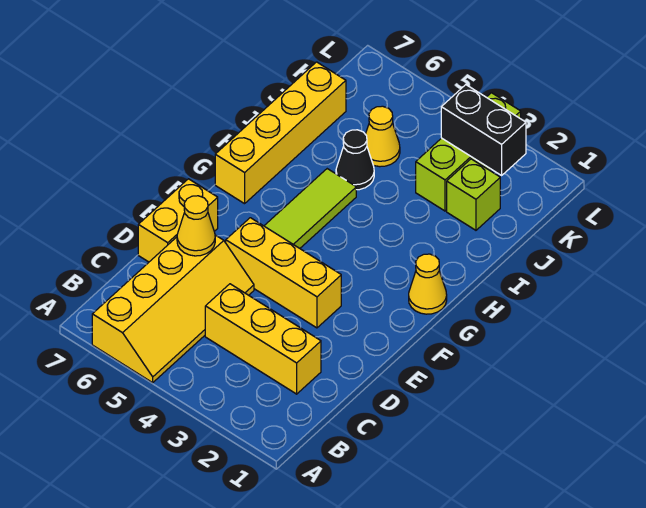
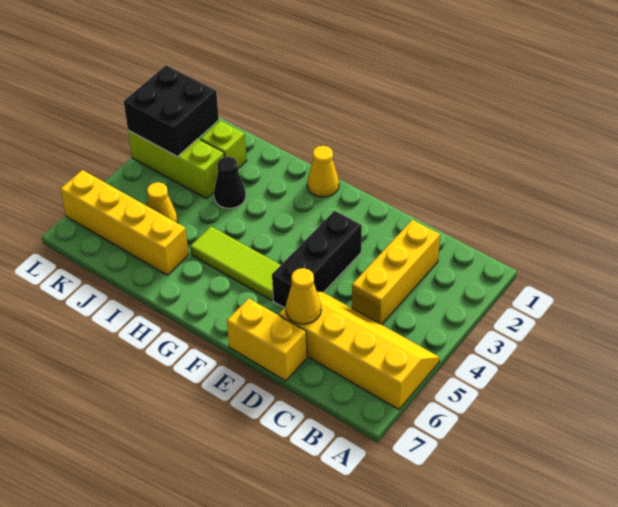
yellow 1x3 brick [226,218,341,328] -> black 1x3 brick [272,211,362,308]
yellow 1x4 brick [215,62,346,204] -> yellow 1x4 brick moved to [60,170,189,275]
black 1x1 cone [336,130,374,190] -> black 1x1 cone moved to [214,157,246,208]
black 1x2 brick [441,85,526,175] -> black 2x2 brick [124,65,219,156]

